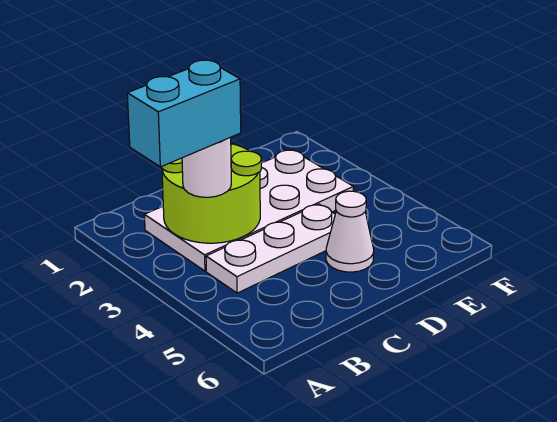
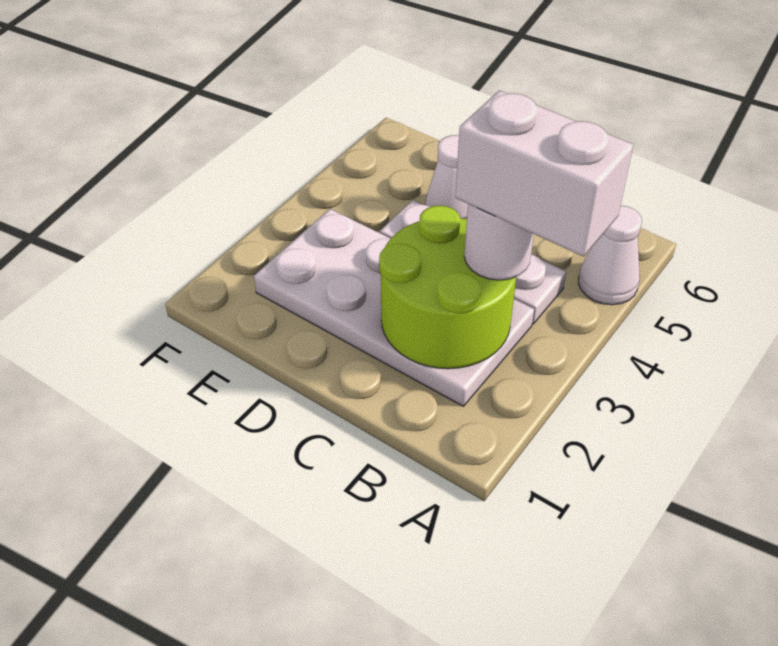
cyan 1x2 brick [127,60,241,167] -> white 1x2 brick [455,90,633,257]
none -> white 1x1 cone [578,206,642,305]

